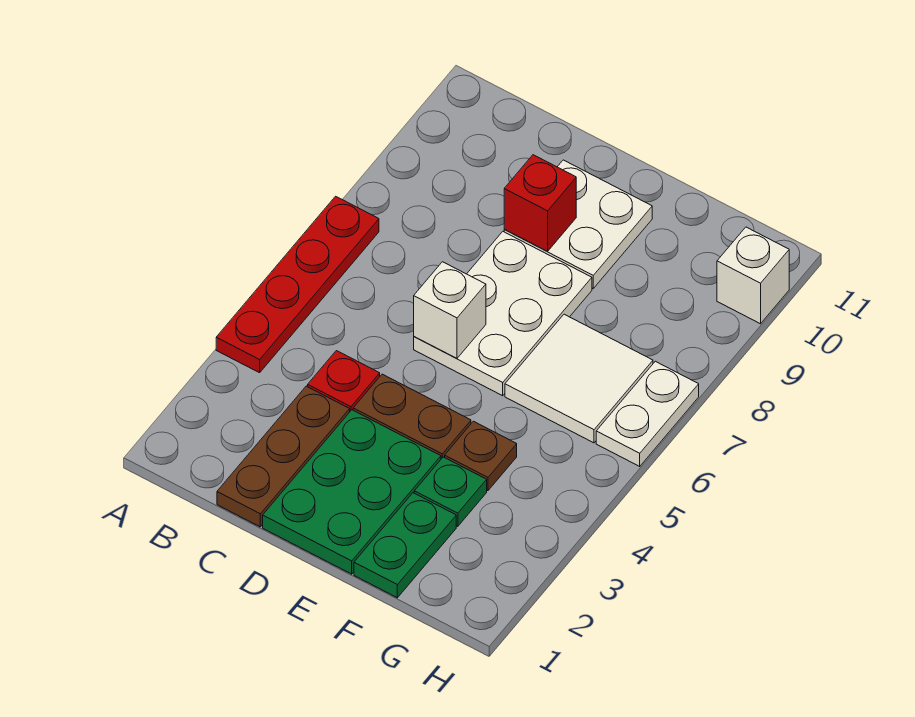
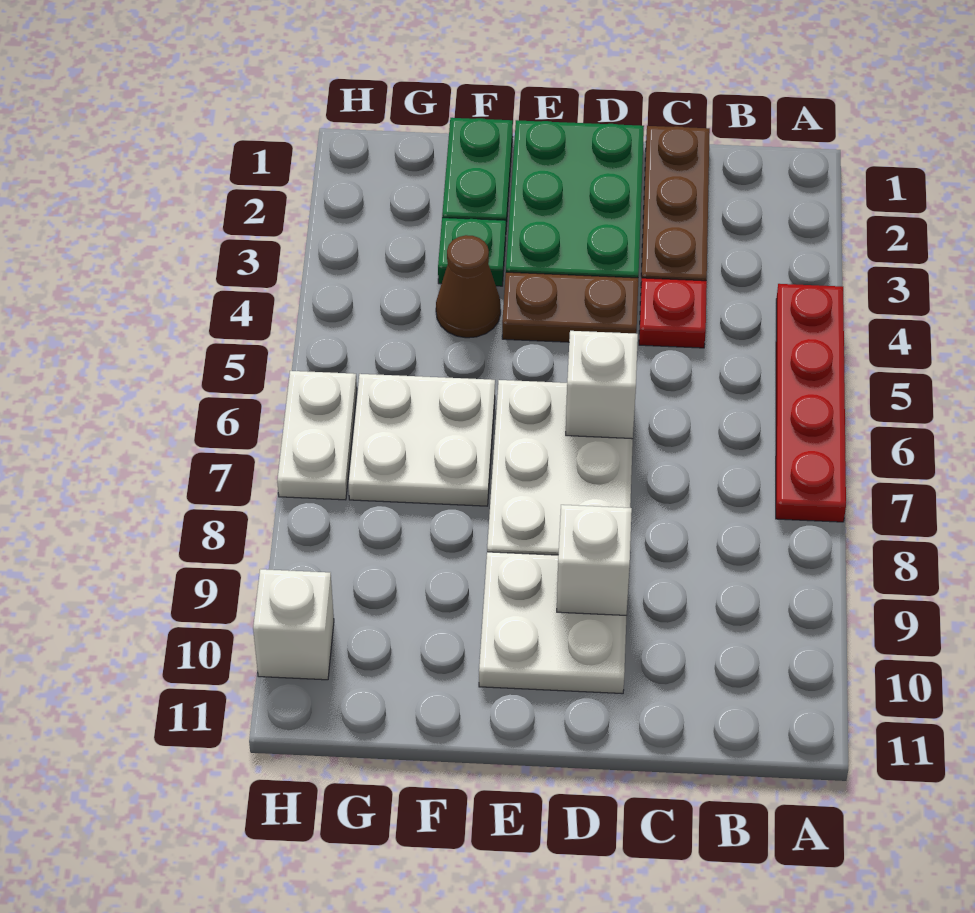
red 1x1 brick [504,155,576,251] -> white 1x1 brick [557,505,632,615]
brown 1x1 plate [445,421,517,491] -> brown 1x1 cone [436,235,501,338]
white 2x2 tile [505,314,653,443] -> white 2x2 plate [348,374,495,506]

